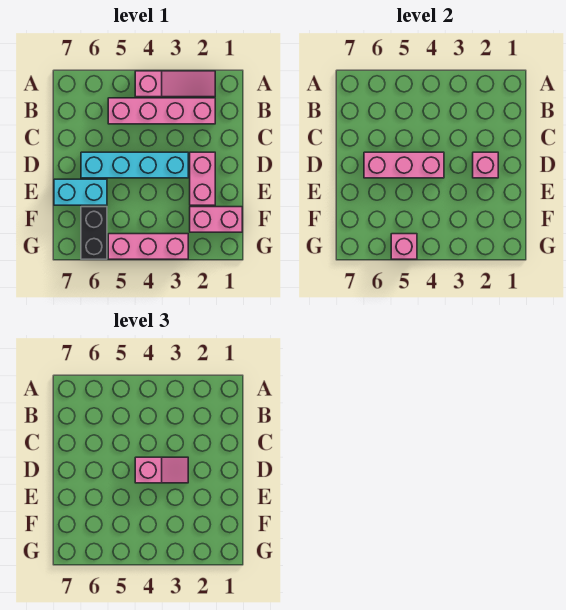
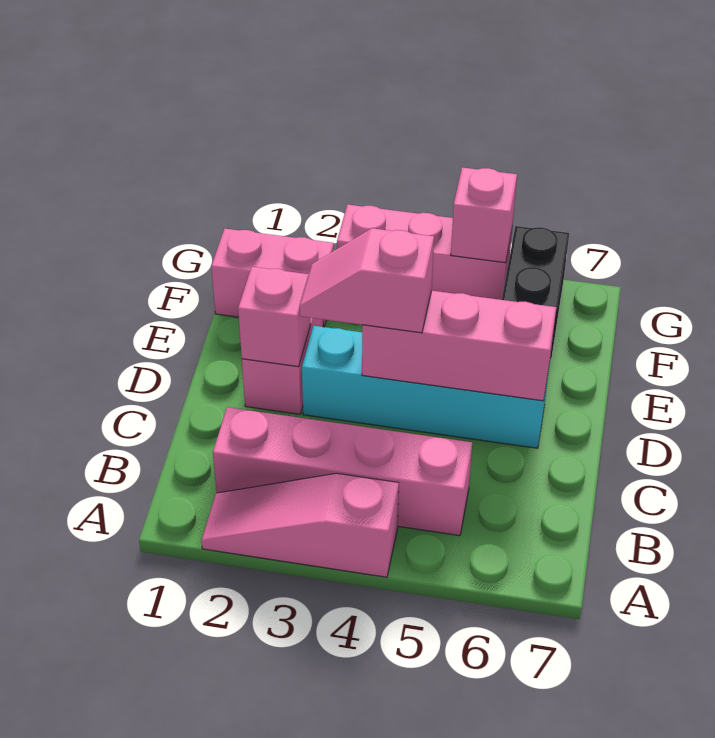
cyan 1x2 brick [54,179,107,205] -> none

